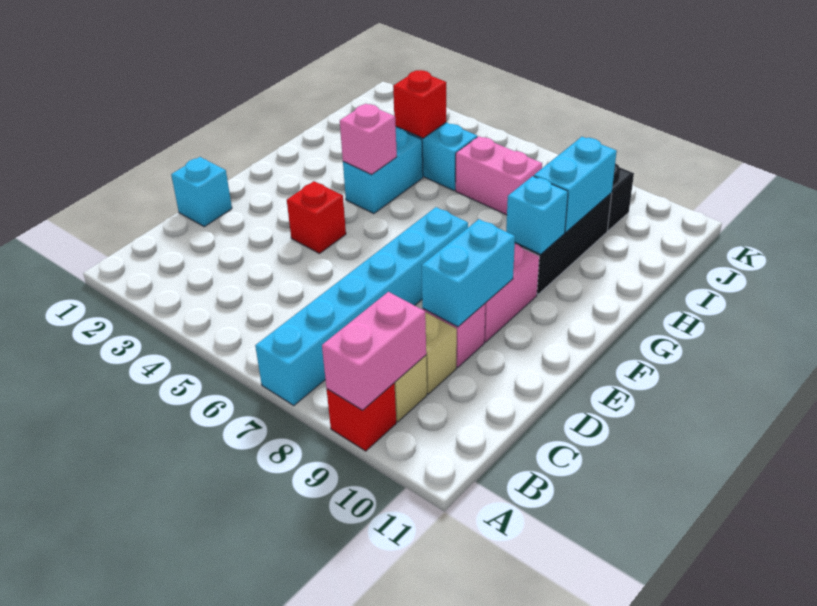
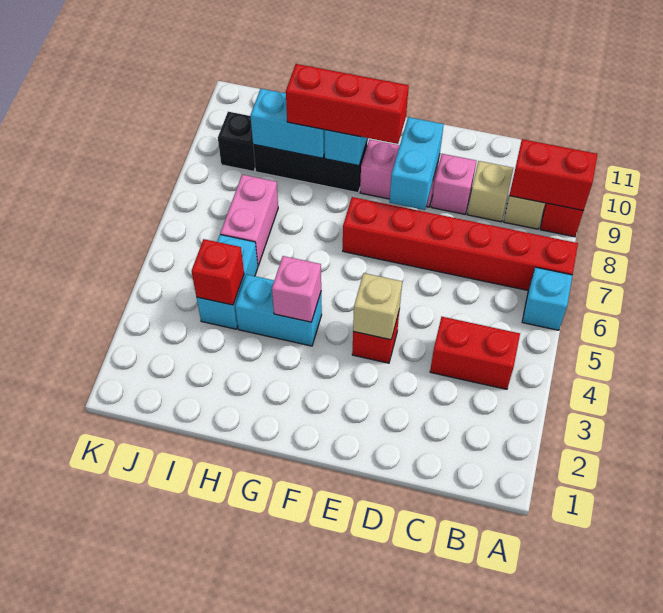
cyan 1x6 brick [255,207,468,406] -> red 1x6 brick [343,197,578,290]
pink 1x2 brick [322,292,426,410] -> red 1x2 brick [509,139,597,211]
none -> red 1x2 brick [430,317,520,389]
cyan 1x1 brick [171,157,232,227] -> cyan 1x1 brick moved to [522,267,573,330]
cyan 1x2 brick [421,219,515,327] -> cyan 1x2 brick turned to [389,117,444,210]
none -> tan 1x1 brick [353,273,402,340]
none -> red 1x3 brick [286,64,409,144]

